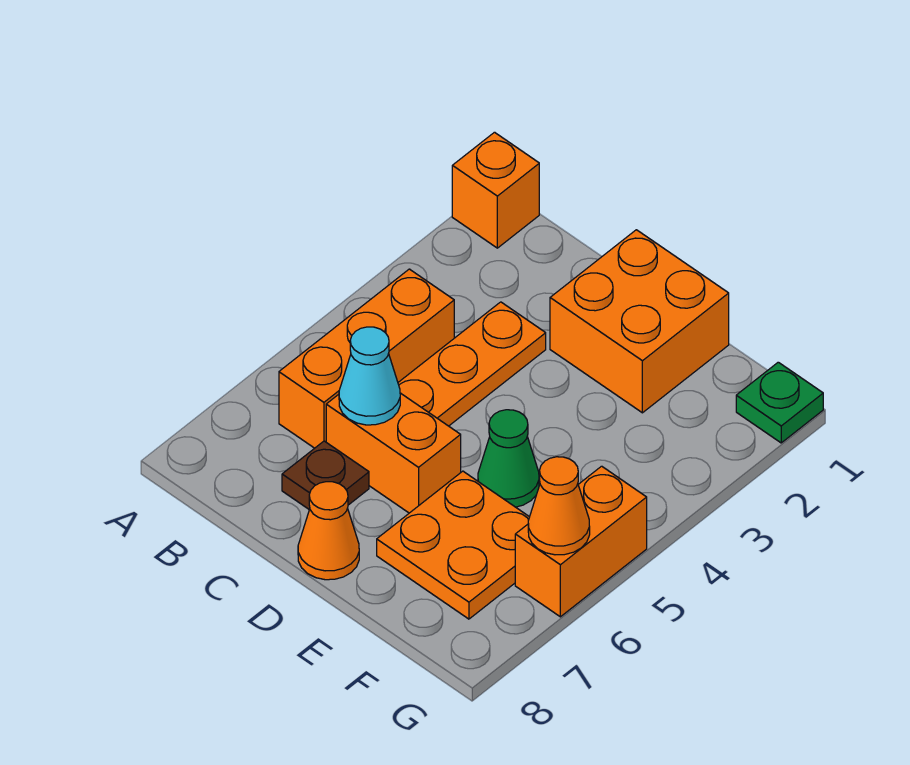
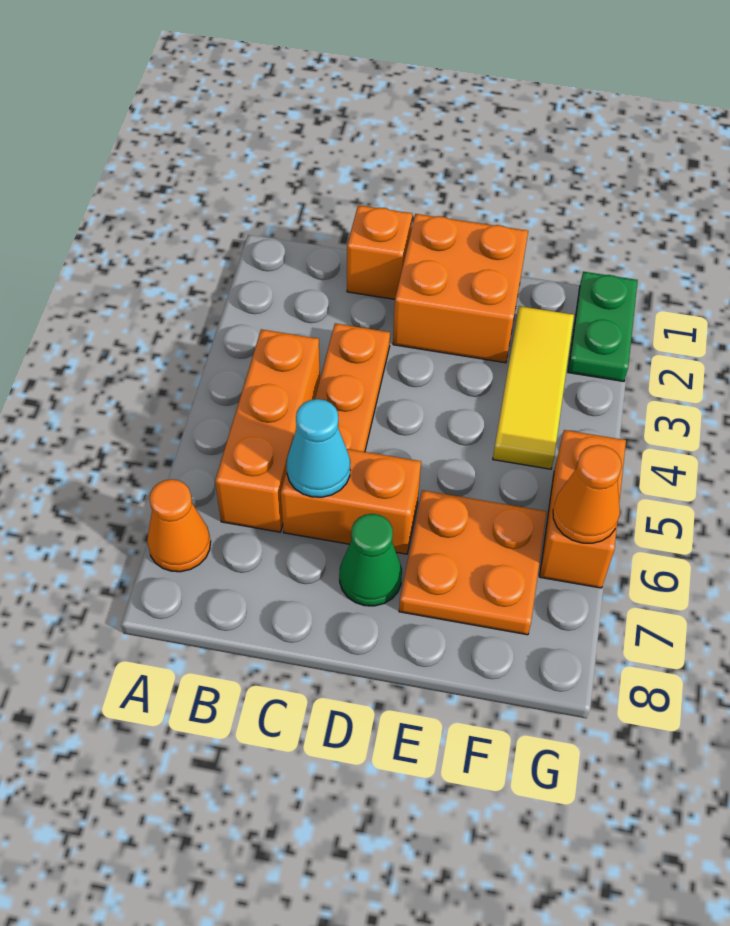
orange 1x1 brick [452,132,539,248] -> orange 1x1 brick moved to [347,205,412,299]
brown 1x1 plate [282,441,369,509] -> none
orange 1x1 cone [298,482,359,580] -> orange 1x1 cone moved to [147,479,211,572]
green 1x1 cone [478,410,539,507] -> green 1x1 cone moved to [339,514,402,606]
none -> yellow 1x3 tile [493,306,574,469]
green 1x1 plate [736,362,823,443] -> green 1x2 plate [568,272,638,381]

